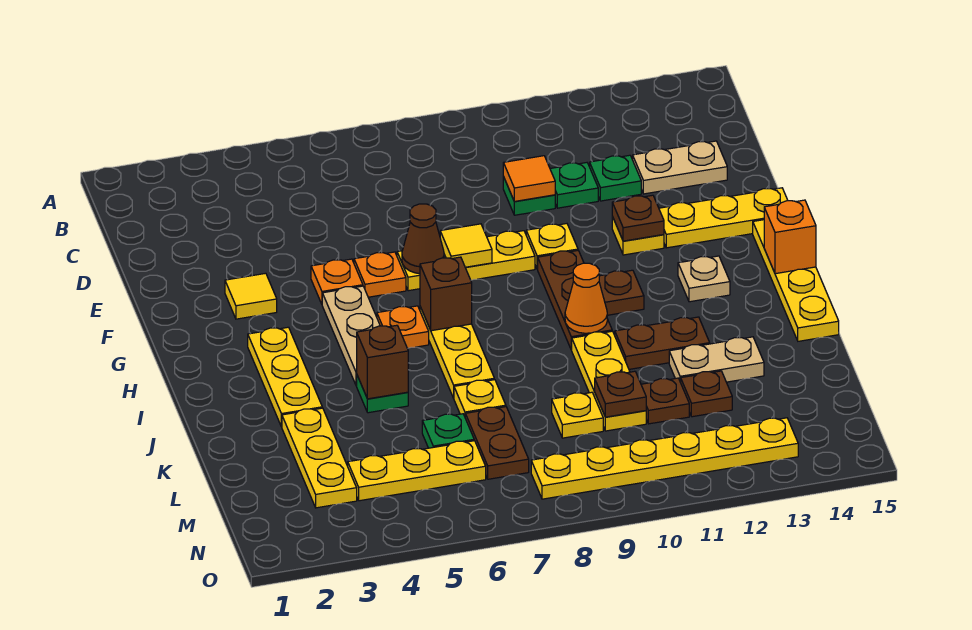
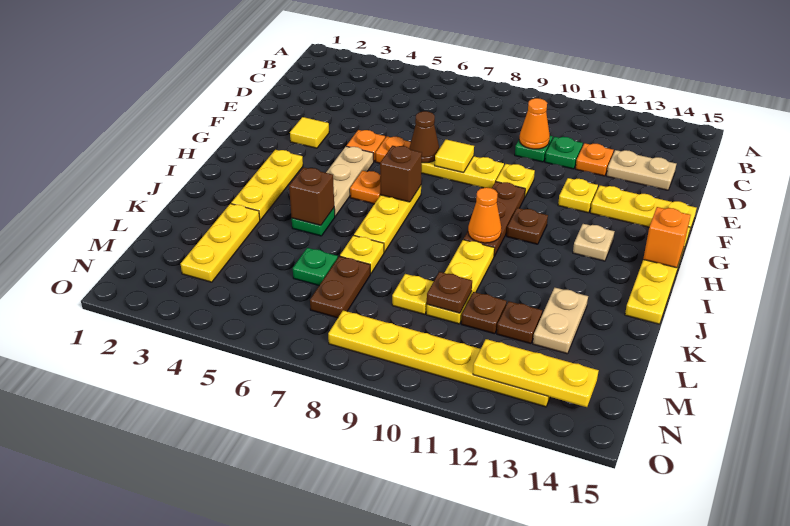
orange 1x1 tile [503,156,555,201] -> orange 1x1 cone [519,98,550,149]
green 1x1 plate [590,155,641,201] -> orange 1x1 plate [575,143,614,176]
brown 1x1 plate [612,195,664,241] -> none
brown 1x2 plate [615,317,710,369] -> none
tan 1x2 plate [669,337,764,382] -> tan 1x2 plate turned to [533,288,588,354]
yellow 1x3 plate [348,441,486,501] -> yellow 1x3 plate moved to [473,339,599,407]

